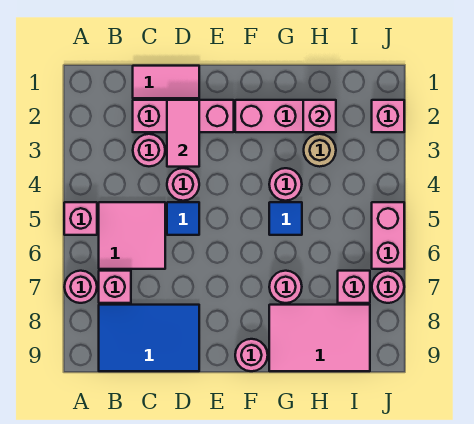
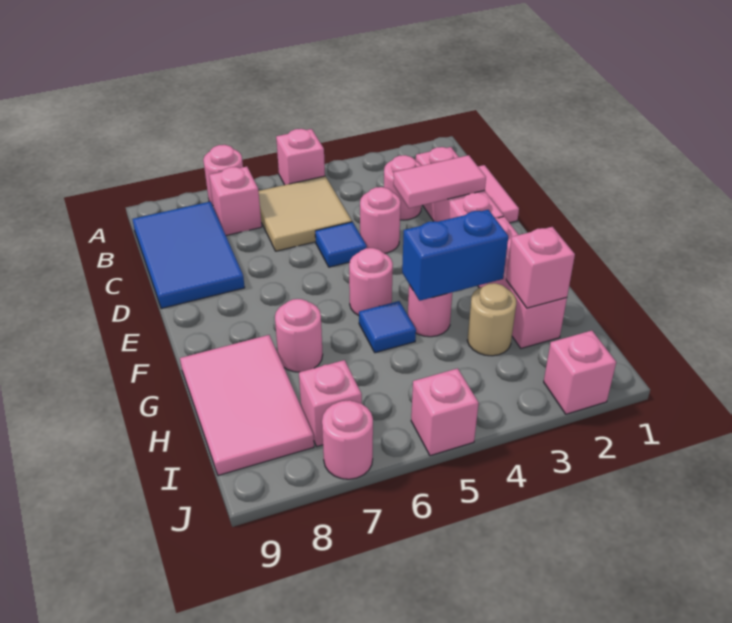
pink 2x2 tile [99,202,165,269] -> tan 2x2 tile [258,176,352,251]
pink 1x1 round brick [235,339,268,371] -> pink 1x1 round brick moved to [349,248,393,316]
none -> blue 1x2 brick [402,210,508,301]
pink 1x2 brick [372,202,404,269] -> pink 1x1 brick [411,368,479,456]

